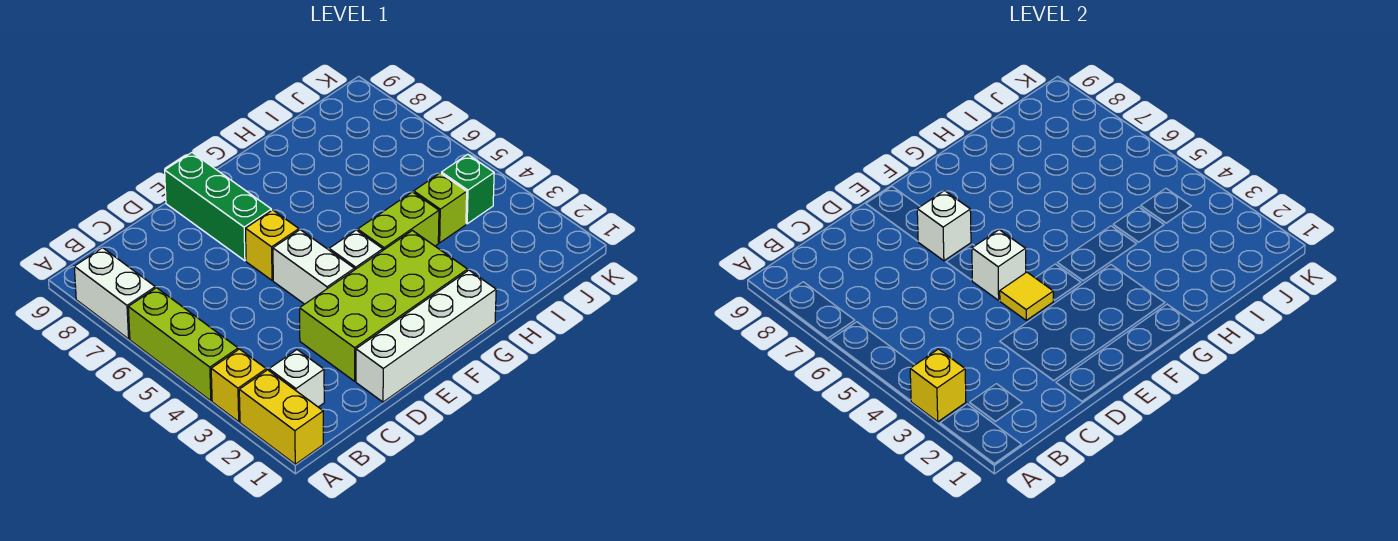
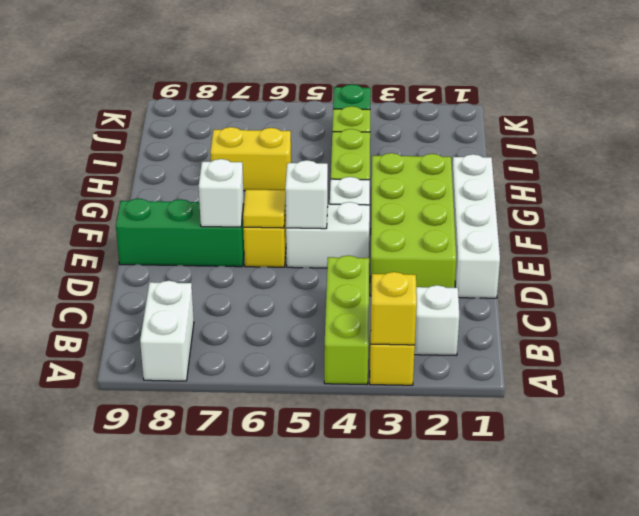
yellow 1x2 brick [239,370,323,464] -> yellow 1x2 brick moved to [210,127,291,191]
lime 1x3 brick [128,288,238,401] -> lime 1x3 brick turned to [324,255,369,384]
white 1x2 brick [74,248,155,339] -> white 1x2 brick turned to [140,281,194,381]
yellow 1x1 tile [1000,272,1054,320] -> yellow 1x1 tile moved to [243,189,286,228]

